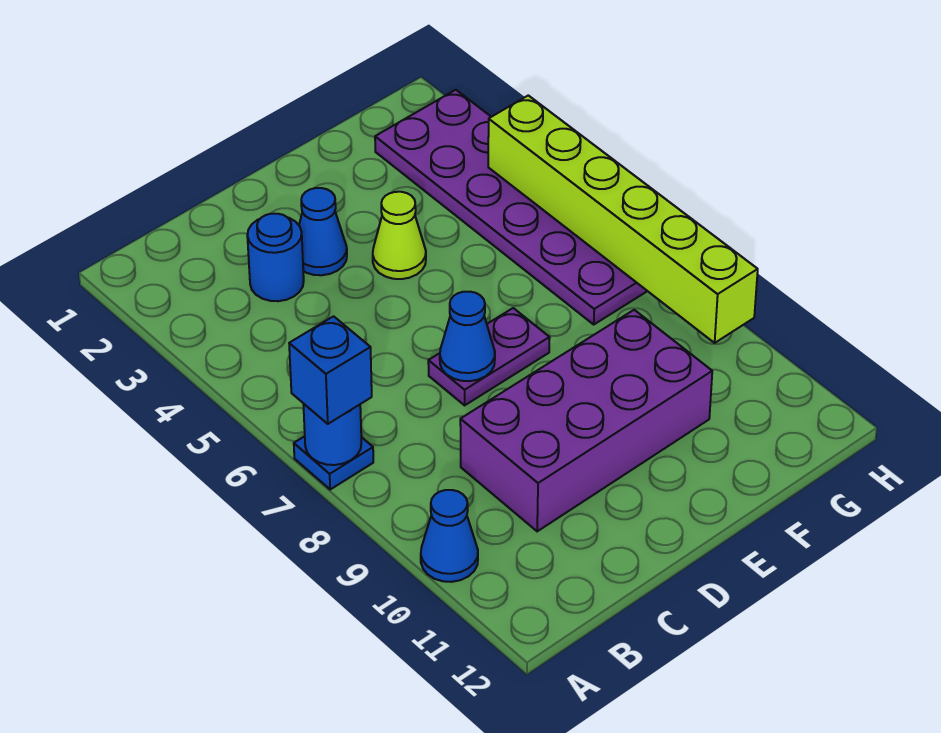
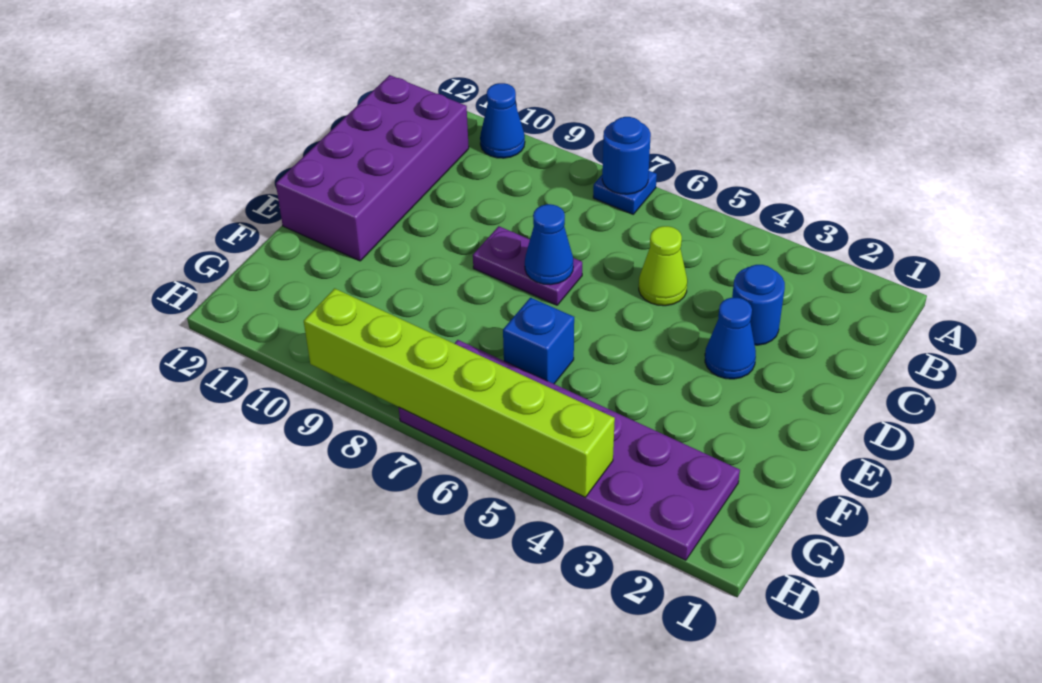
blue 1x1 brick [289,316,372,424] -> blue 1x1 brick moved to [503,298,574,384]
purple 2x4 brick [460,310,712,531] -> purple 2x4 brick moved to [276,75,469,261]
purple 1x2 plate [428,308,550,405] -> purple 1x2 plate turned to [473,226,582,305]
lime 1x1 cone [373,192,426,279] -> lime 1x1 cone moved to [639,226,687,306]

